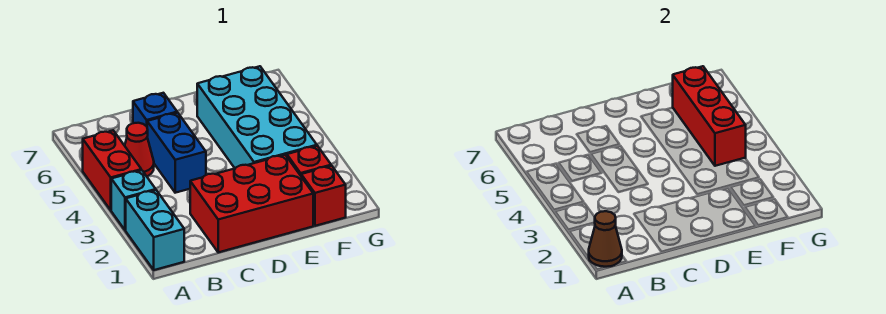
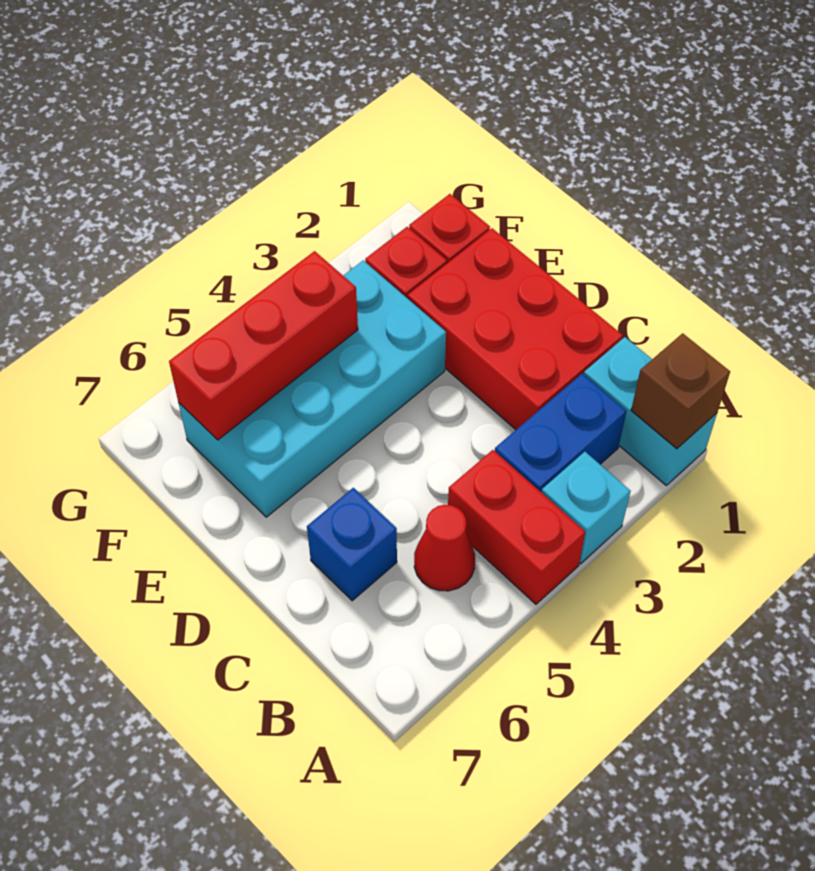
cyan 1x2 brick [126,190,184,270] -> cyan 1x2 brick turned to [584,337,717,485]
brown 1x1 cone [589,211,622,267] -> brown 1x1 brick [631,333,730,449]
red 1x2 brick [83,131,141,210] -> red 1x2 brick turned to [448,450,585,604]
blue 1x2 brick [147,113,206,193] -> blue 1x2 brick moved to [495,374,626,492]

